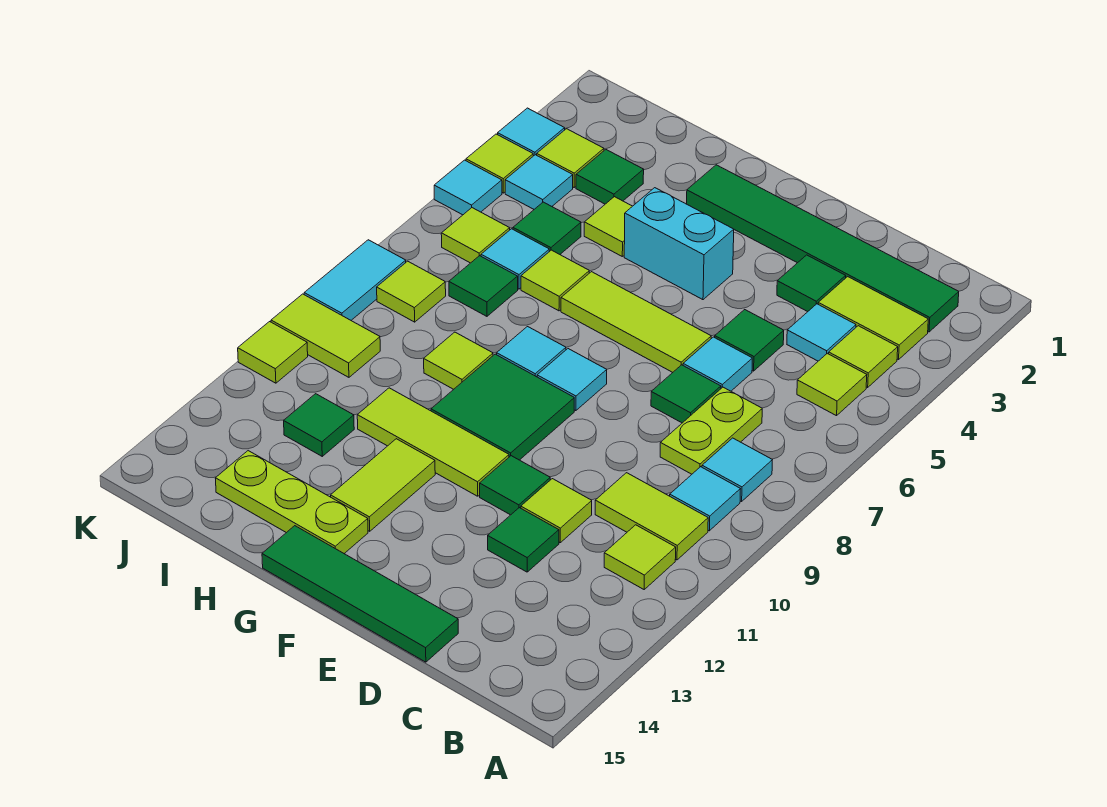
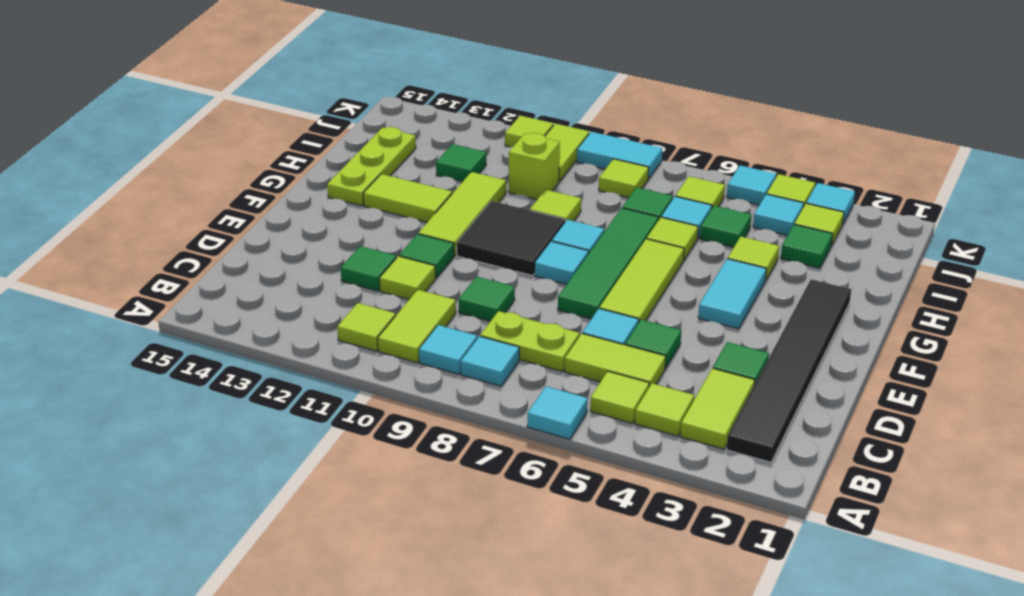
green 1x6 tile [687,165,959,332] -> black 1x6 tile [726,279,851,462]
cyan 1x1 tile [787,304,856,361] -> cyan 1x1 tile moved to [527,386,588,439]
none -> lime 1x2 tile [565,334,666,387]
green 1x1 tile [651,365,721,423] -> green 1x1 tile moved to [459,276,515,321]
green 1x4 tile [262,526,458,662] -> green 1x4 tile moved to [558,208,659,319]
cyan 1x2 brick [624,188,734,300] -> cyan 1x2 tile [698,259,766,329]
green 2x2 tile [431,354,574,460] -> black 2x2 tile [457,201,565,276]
none -> lime 1x1 brick [509,133,560,200]

